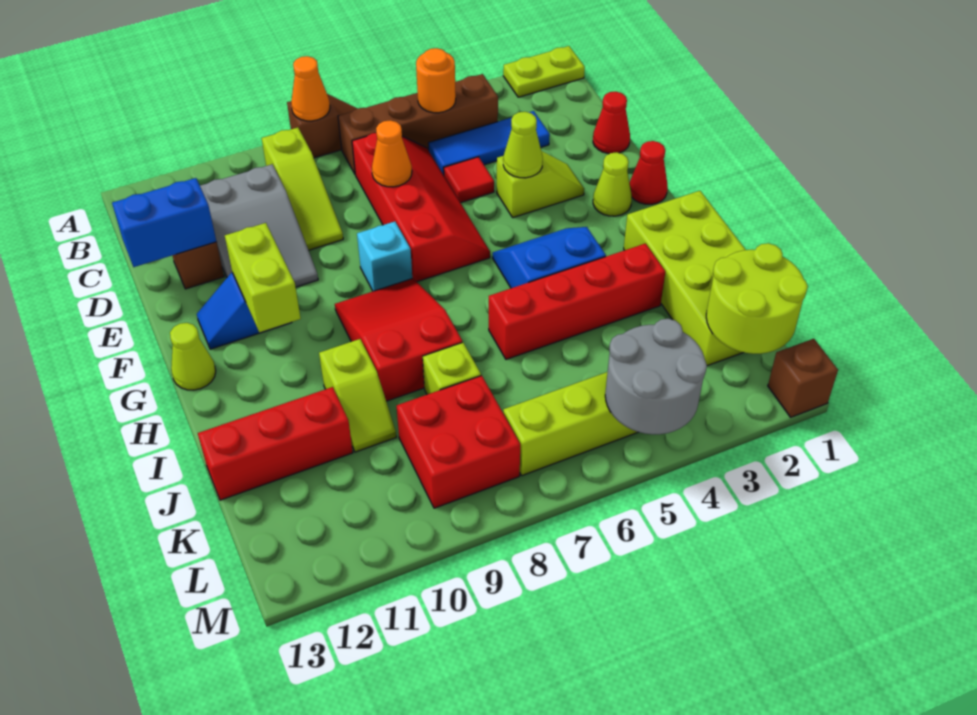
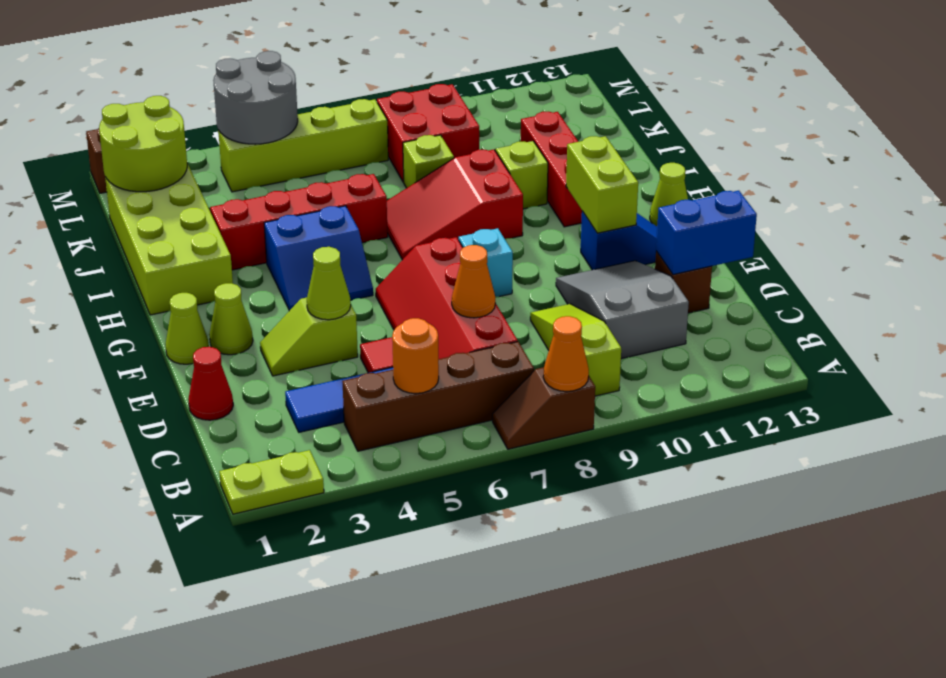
red 1x1 cone [629,141,668,204] -> lime 1x1 cone [166,293,209,364]
red 2x3 slope [335,278,462,401] -> red 2x3 slope turned to [387,150,523,260]
red 1x3 brick [198,387,353,500] -> red 1x3 brick turned to [521,112,582,227]

